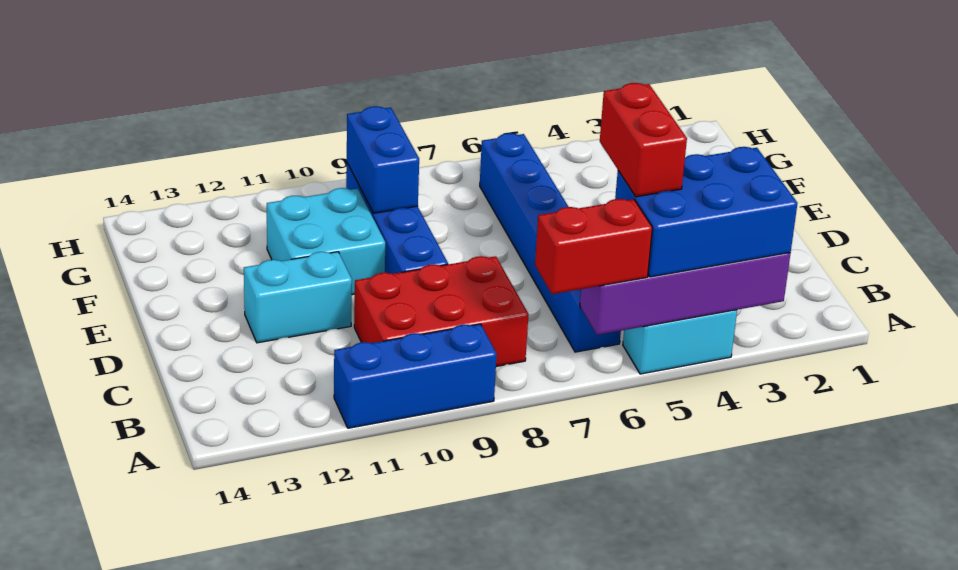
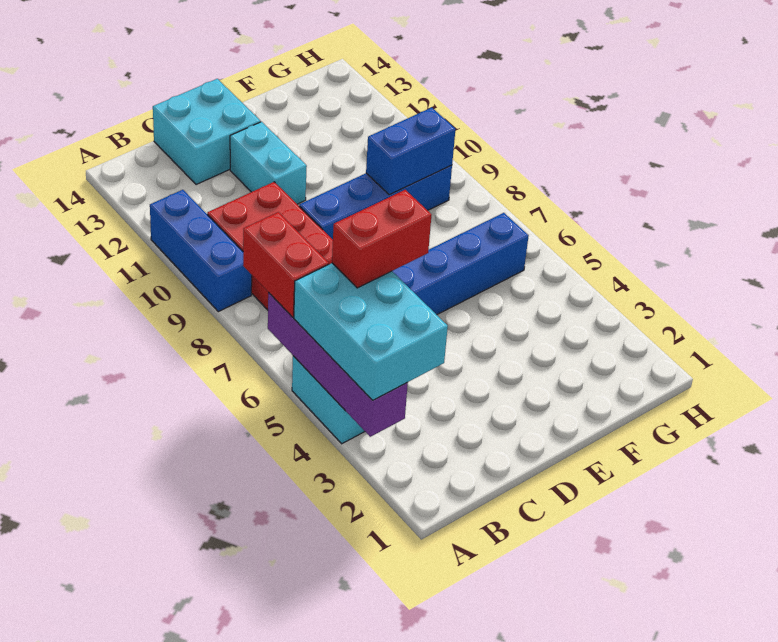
blue 2x3 brick [615,147,798,277] -> cyan 2x3 brick [294,263,448,400]
cyan 2x2 brick [267,188,385,295] -> cyan 2x2 brick moved to [153,79,261,185]

